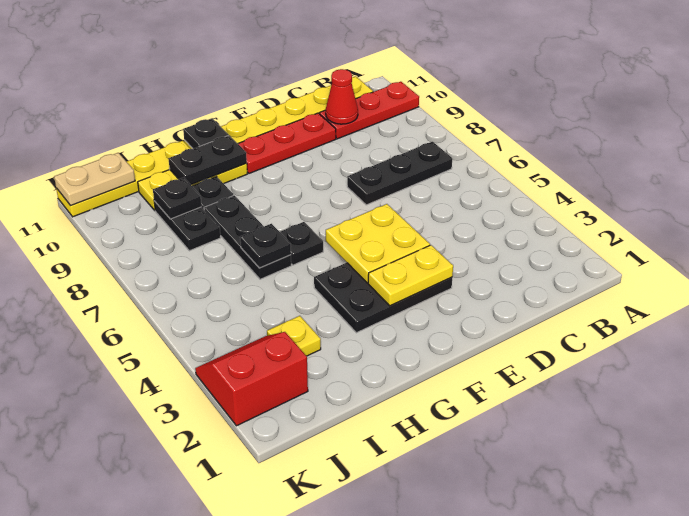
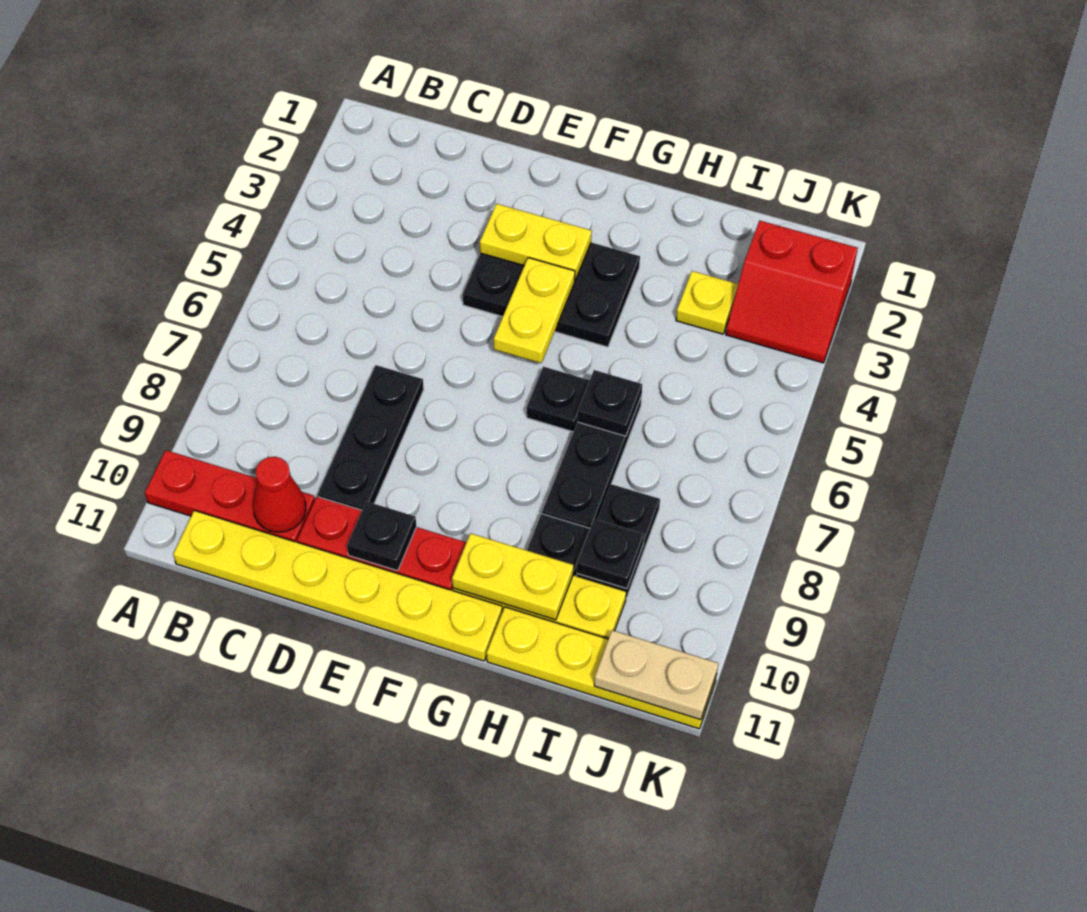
black 1x3 plate [347,142,452,205] -> black 1x3 plate turned to [318,365,424,510]
yellow 2x2 plate [326,204,430,283] -> yellow 1x2 plate [494,258,575,363]
black 1x2 plate [168,135,247,185] -> yellow 1x2 plate [452,533,573,620]
black 1x1 plate [183,118,229,149] -> black 1x1 plate moved to [347,501,416,571]

